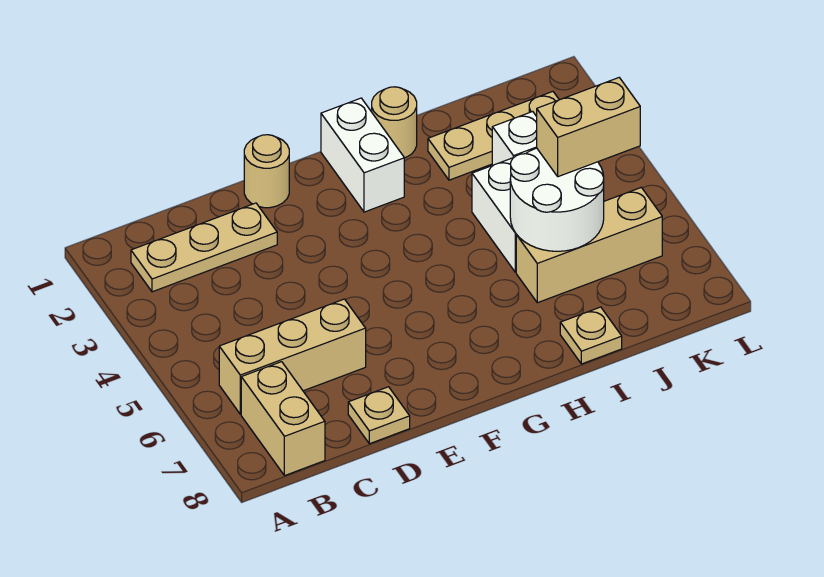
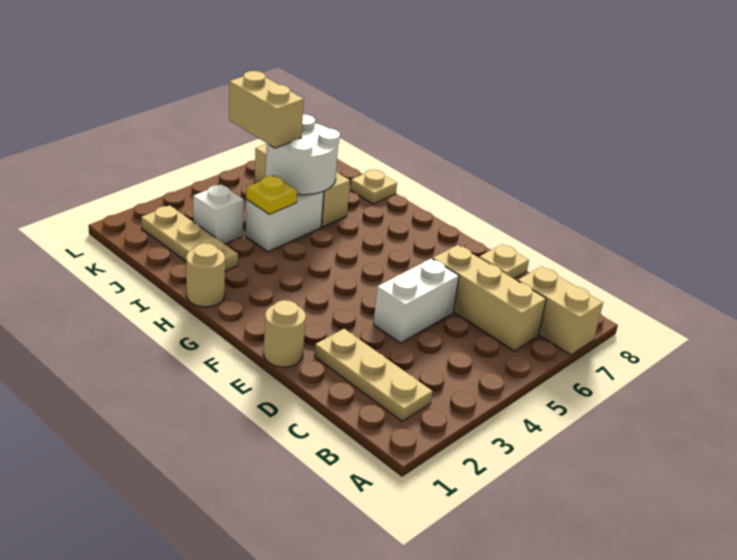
tan 1x2 brick [241,362,325,476] -> tan 1x2 brick turned to [518,267,603,355]
white 1x2 brick [321,98,404,212] -> white 1x2 brick moved to [373,259,459,343]
none -> yellow 1x1 plate [246,176,297,214]

